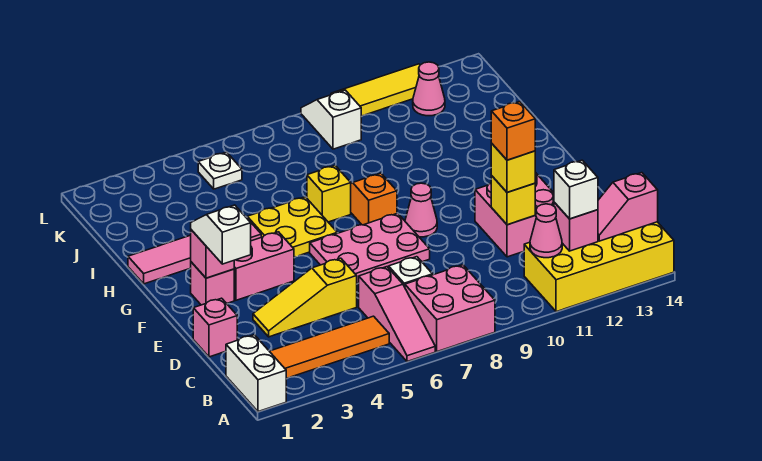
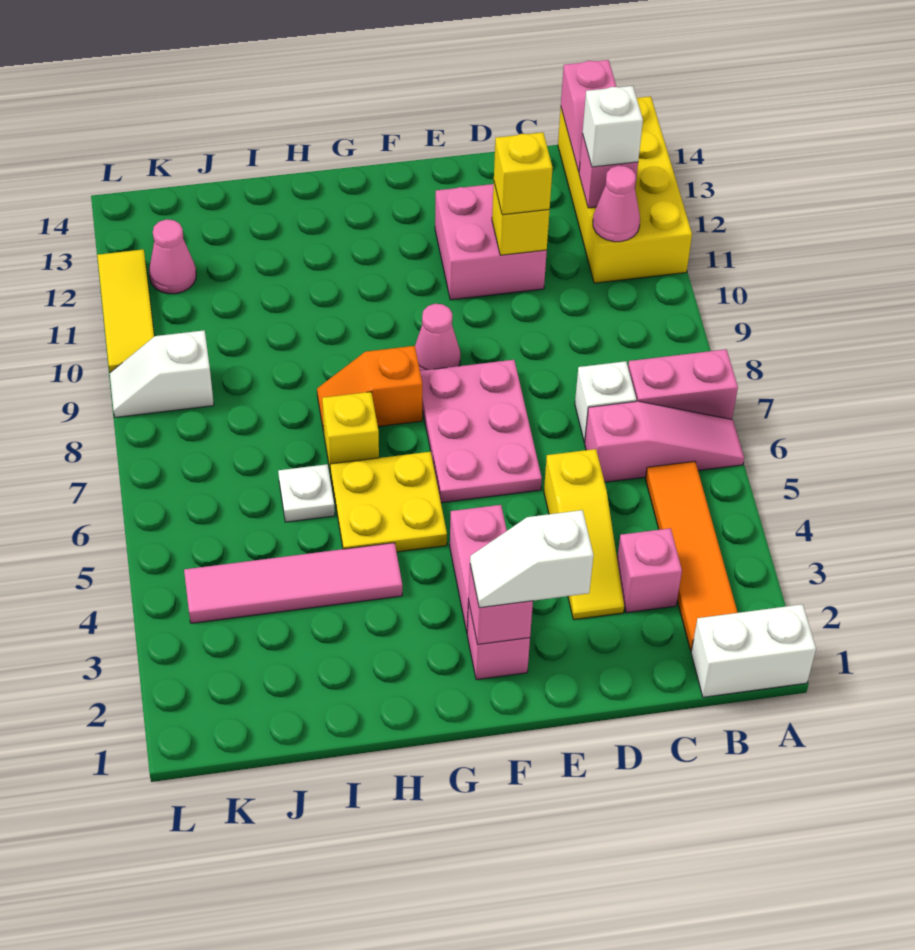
pink 2x2 brick [405,265,495,352] -> pink 1x2 brick [628,349,738,419]
pink 1x1 brick [193,298,237,357] -> pink 1x1 brick moved to [617,528,682,613]
orange 1x1 brick [491,102,535,160] -> none
pink 1x4 tile [128,223,261,284] -> pink 1x4 tile turned to [184,543,402,623]
white 1x1 plate [198,152,242,189] -> white 1x1 plate moved to [278,464,335,522]

